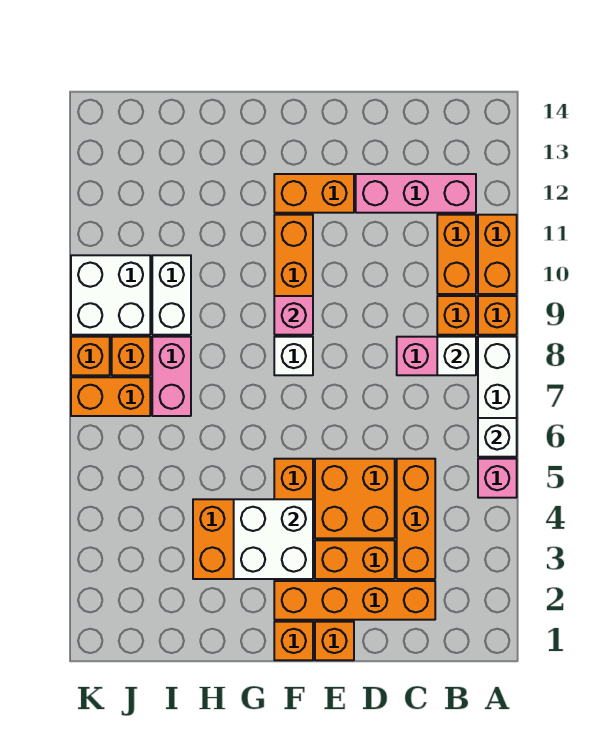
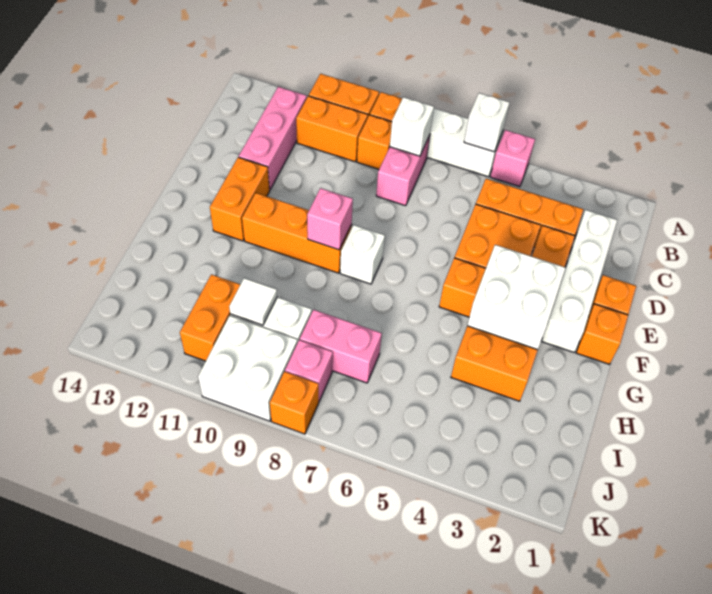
orange 1x4 brick [274,581,435,620] -> white 1x4 brick [541,210,617,352]
none -> white 1x1 tile [229,278,277,325]
orange 1x2 brick [71,377,150,416] -> orange 1x2 brick moved to [180,274,240,361]
orange 1x1 brick [112,337,150,375] -> pink 1x1 brick [285,340,333,401]

